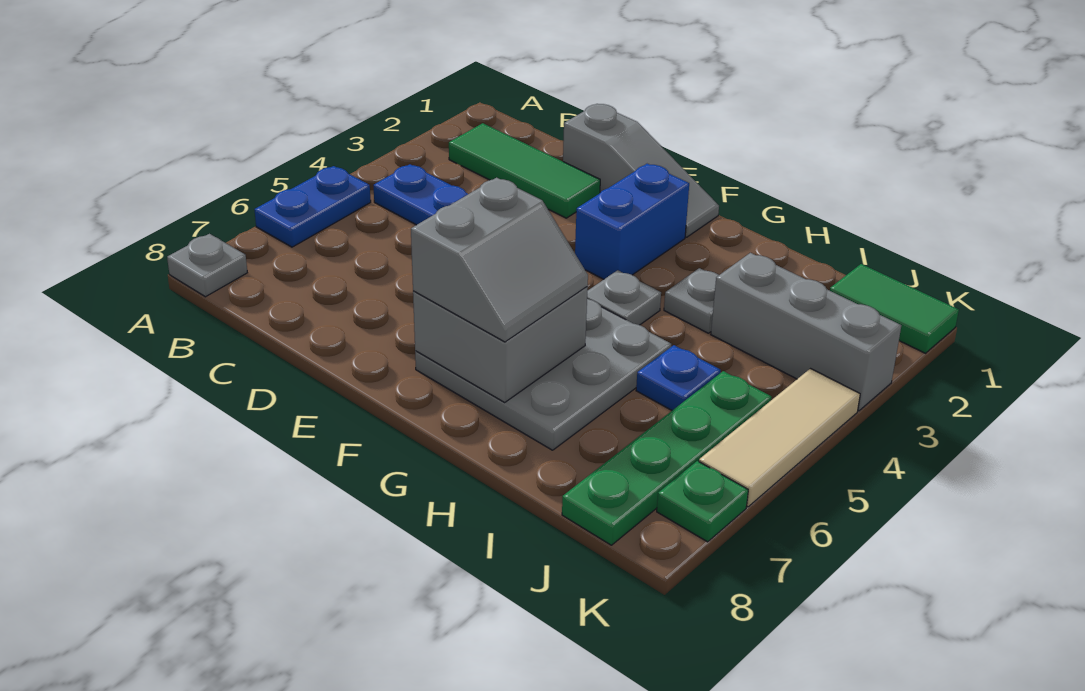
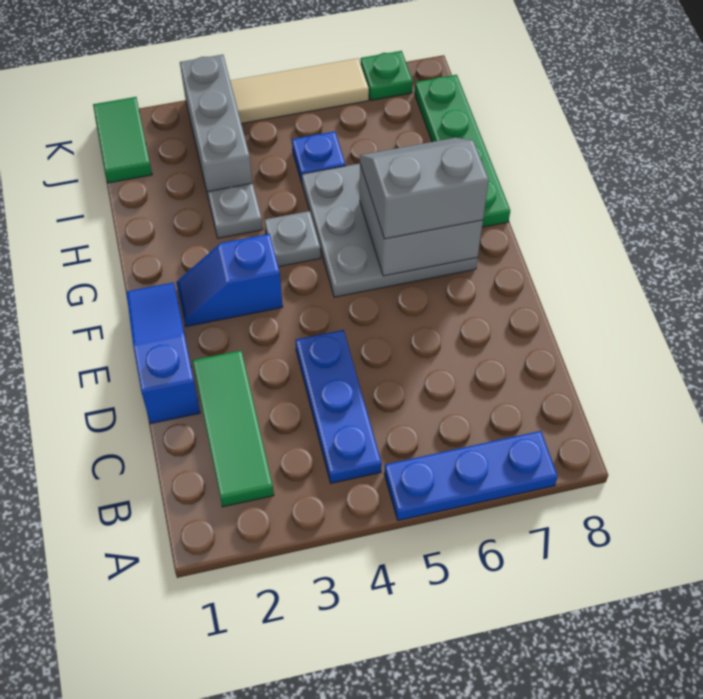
blue 1x2 plate [254,166,371,247] -> blue 1x3 plate [384,431,558,521]
grey 1x1 plate [167,234,247,297] -> none
grey 1x3 slope [563,104,719,237] -> blue 1x3 slope [126,282,200,424]
blue 1x2 brick [575,164,689,279] -> blue 1x2 slope [176,234,283,326]
green 1x4 plate [562,371,772,545] -> green 1x4 plate turned to [415,75,510,227]

